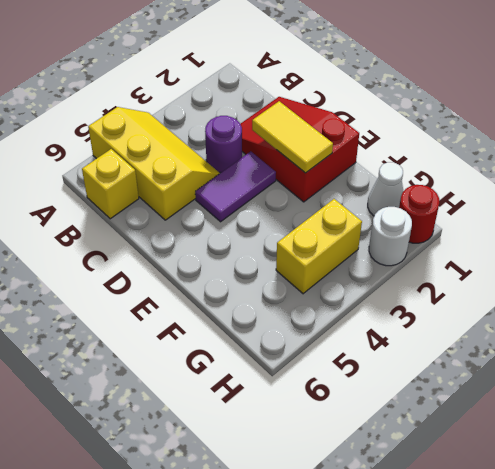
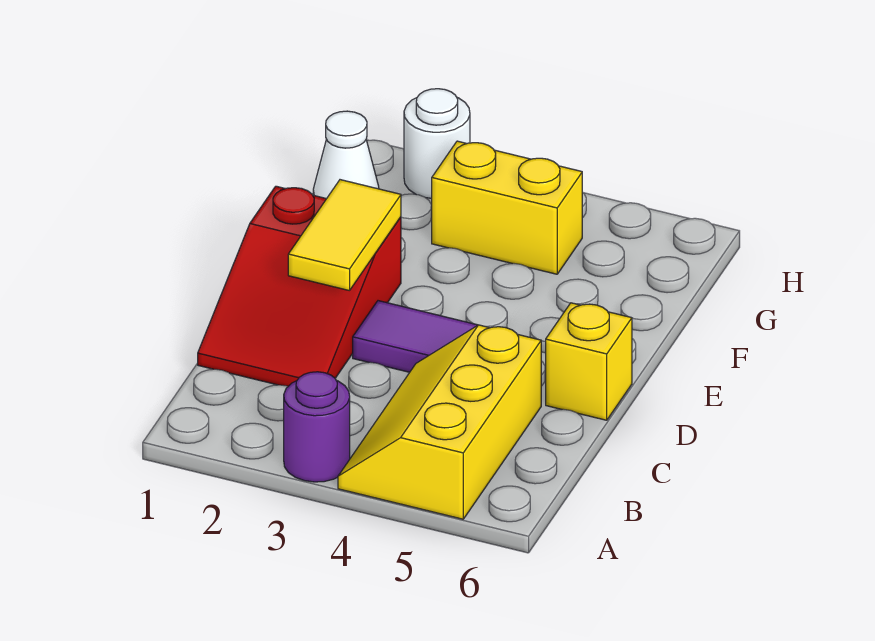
yellow 1x1 brick [82,149,139,219] -> yellow 1x1 brick moved to [546,303,632,420]
purple 1x1 round brick [205,116,242,173] -> purple 1x1 round brick moved to [284,372,350,482]
red 1x1 round brick [399,185,439,243] -> none

